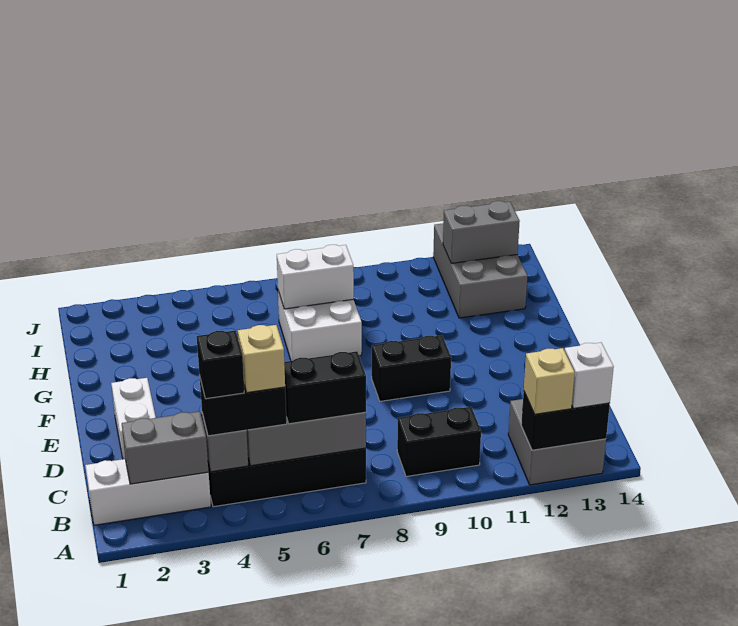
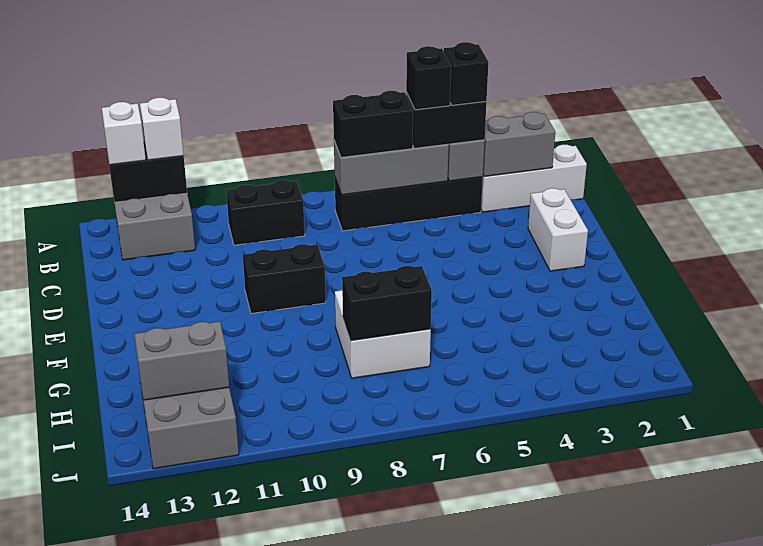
tan 1x1 brick [524,348,575,414] -> white 1x1 brick [140,98,184,160]
tan 1x1 brick [238,325,285,393] -> black 1x1 brick [406,46,451,110]
white 1x2 brick [277,245,354,309] -> black 1x2 brick [342,266,432,341]

